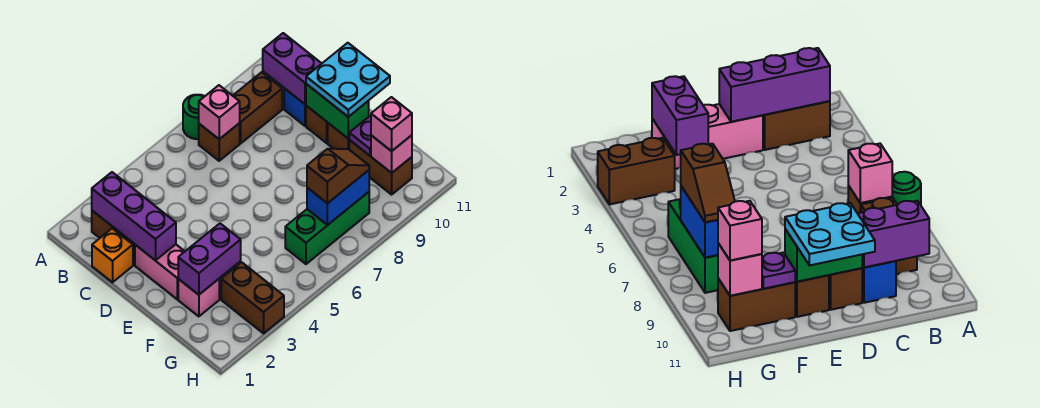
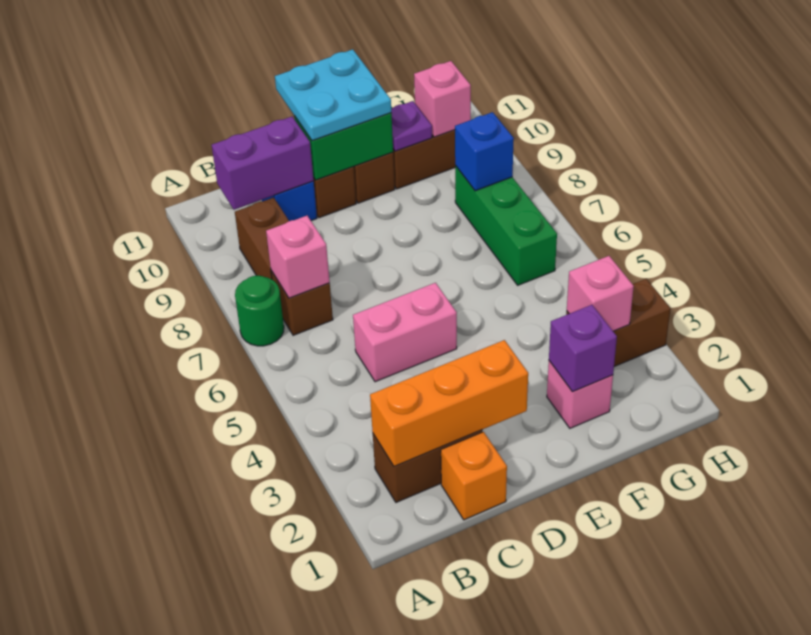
purple 1x3 brick [92,172,176,261] -> orange 1x3 brick [370,340,528,467]
pink 1x2 brick [135,244,185,299] -> pink 1x2 brick moved to [353,283,457,382]
purple 1x2 brick [178,224,241,295] -> purple 1x1 brick [549,305,617,392]
blue 1x2 brick [307,170,369,225] -> blue 1x1 brick [455,112,514,191]
brown 1x2 slope [307,149,369,203] -> none
pink 1x1 brick [371,97,412,151] -> pink 1x1 brick moved to [567,256,634,331]

